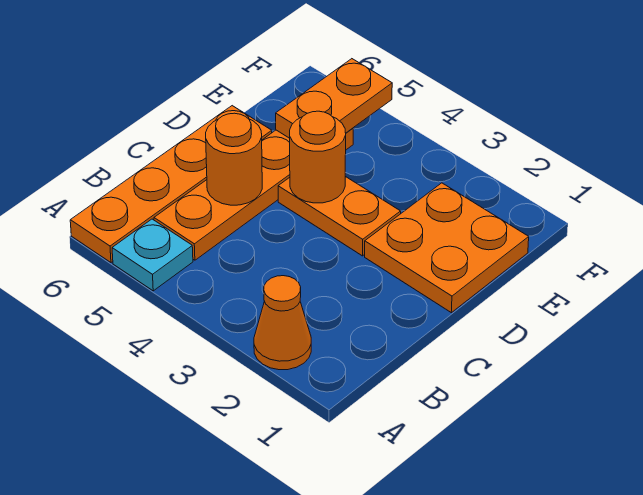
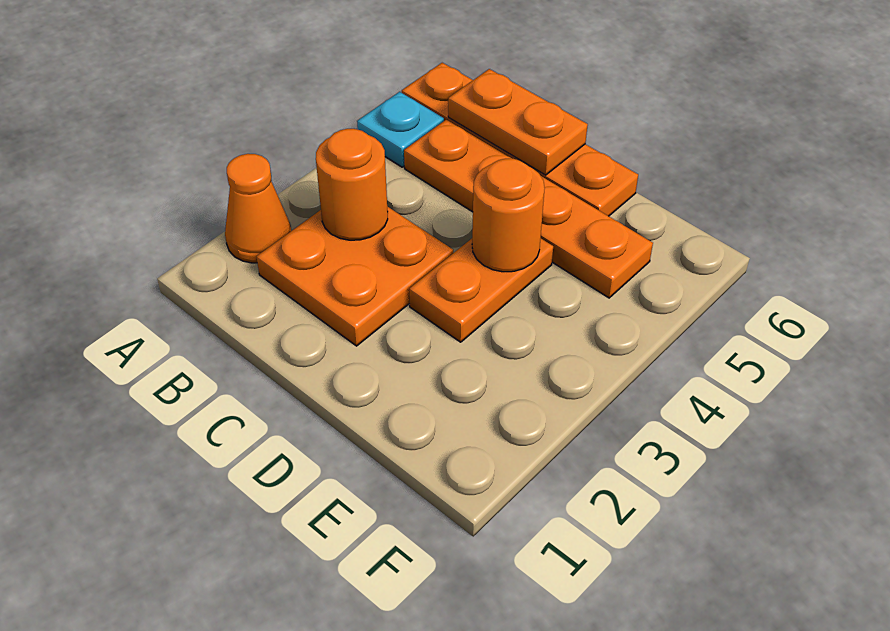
orange 1x1 round brick [206,113,262,205] -> orange 1x1 round brick moved to [316,129,388,240]
orange 2x2 plate [365,183,529,313] -> orange 2x2 plate moved to [256,206,453,346]
orange 1x2 plate [276,59,392,138] -> orange 1x2 plate moved to [448,69,588,175]

